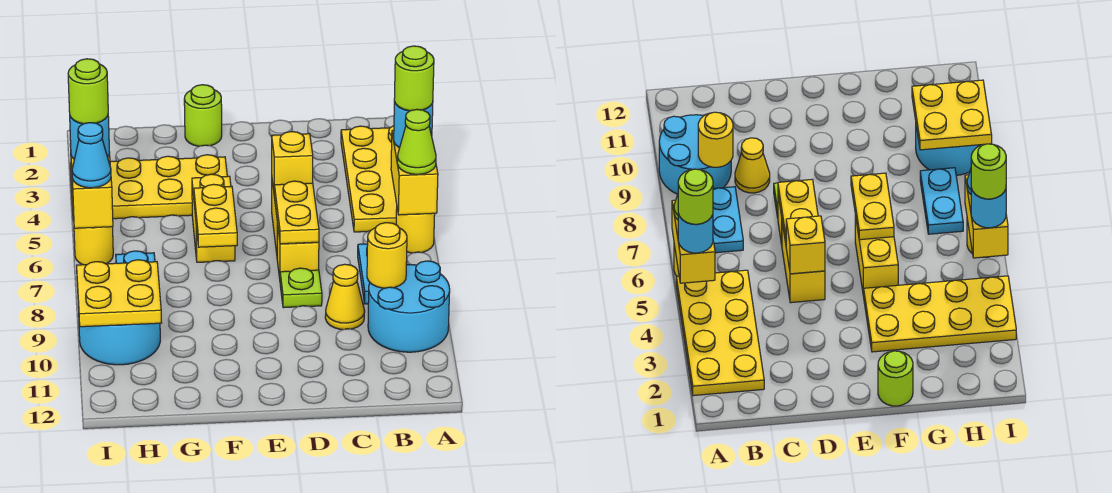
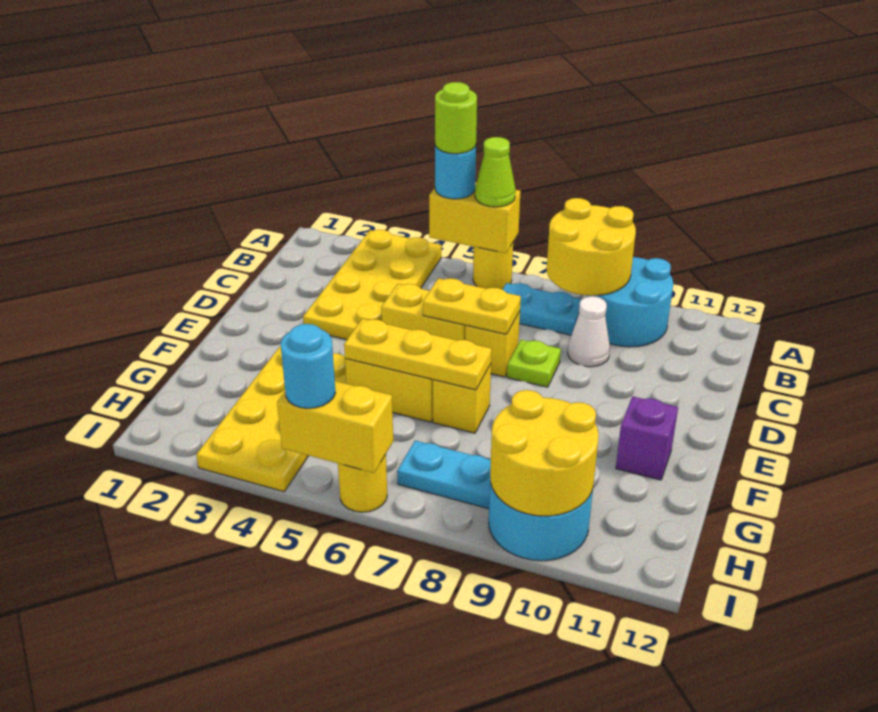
yellow 2x4 plate [341,126,397,232] -> yellow 2x4 plate turned to [303,230,441,340]
yellow 1x1 round brick [367,223,407,288] -> yellow 2x2 round brick [547,198,636,296]
yellow 1x1 cone [325,264,365,330] -> white 1x1 cone [568,296,610,367]
yellow 1x1 brick [272,132,313,190] -> yellow 1x1 brick moved to [433,364,491,433]
lime 1x1 round brick [184,85,222,146] -> none
yellow 1x2 plate [194,184,237,247] -> yellow 1x3 plate [344,319,492,390]
none -> purple 1x1 brick [616,396,678,480]
yellow 2x2 plate [77,260,162,327] -> yellow 2x2 round brick [490,390,599,516]
lime 1x1 round brick [68,59,108,124] -> none
cyan 1x1 cone [72,123,111,188] -> none

